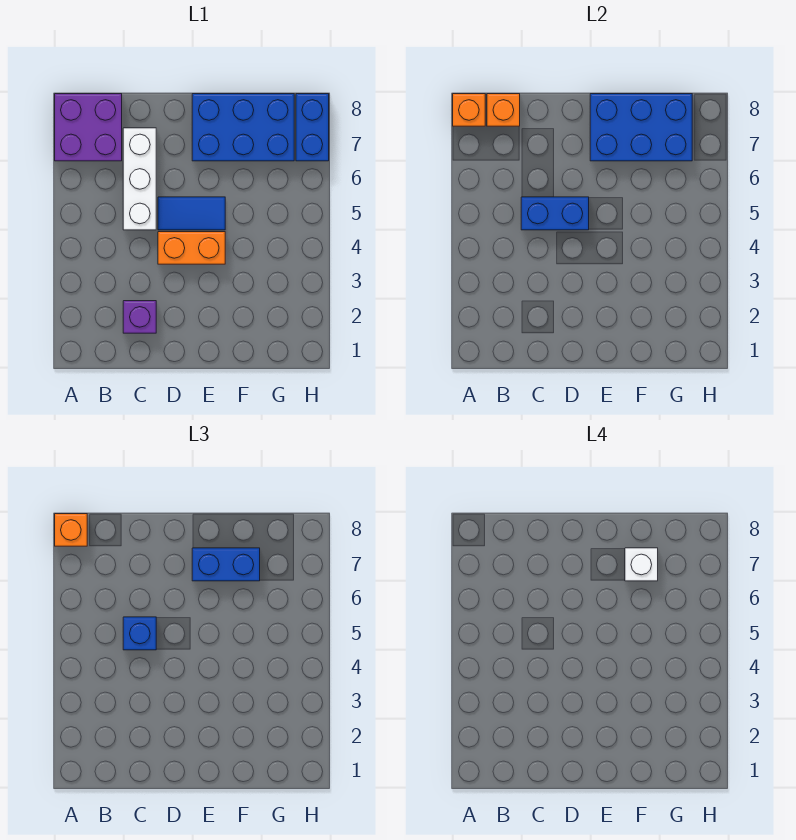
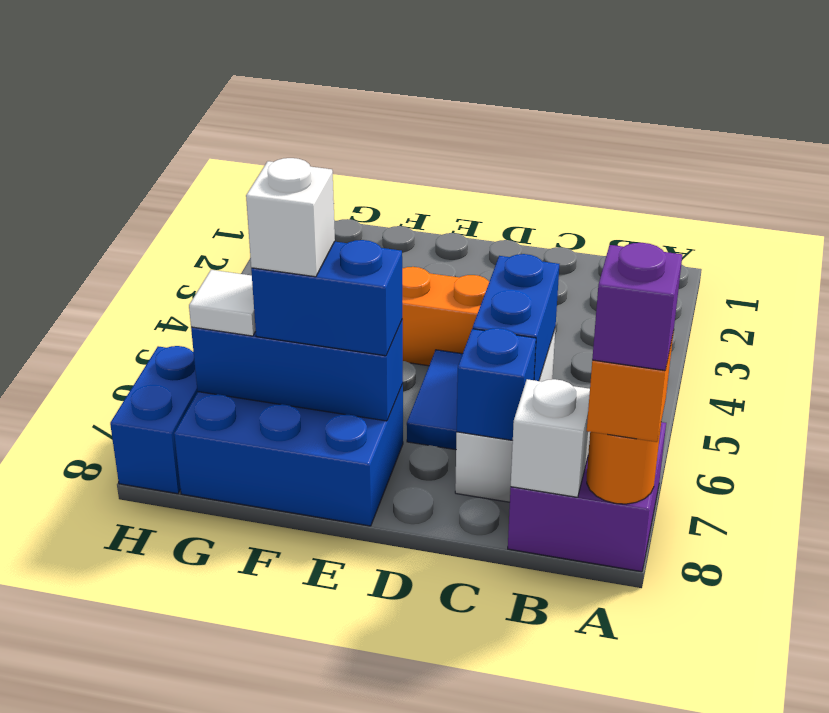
orange 1x1 brick [453,94,485,126] -> orange 1x1 round brick [587,425,661,504]
orange 1x1 brick [487,94,520,126] -> white 1x1 brick [511,379,590,497]
purple 1x1 brick [123,301,156,333] -> purple 1x1 brick moved to [592,243,682,371]
blue 1x2 brick [521,197,589,230] -> blue 1x2 brick turned to [473,254,559,381]
blue 1x1 brick [123,617,156,650] -> blue 1x1 brick moved to [457,328,536,440]
blue 1x2 tile [158,197,225,230] -> blue 1x2 tile turned to [407,350,462,450]
blue 2x3 brick [590,94,692,161] -> blue 1x3 brick [191,319,403,421]
none -> white 1x1 tile [189,270,256,336]

